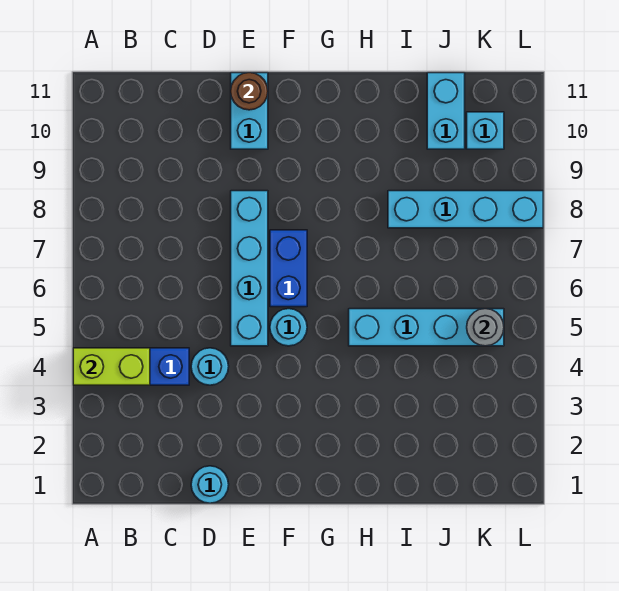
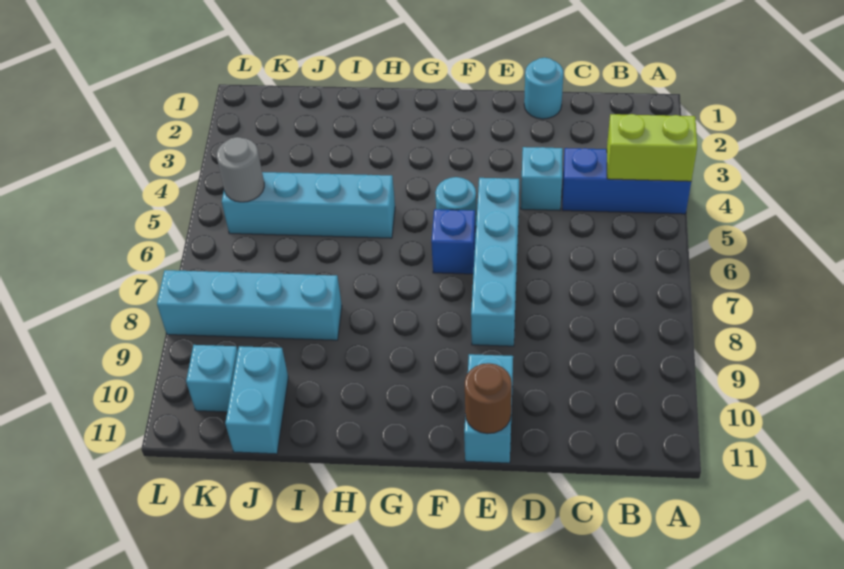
cyan 1x1 round brick [191,348,229,385] -> cyan 1x1 brick [521,147,563,211]
blue 1x2 brick [270,230,307,307] -> blue 1x1 brick [431,209,475,274]

